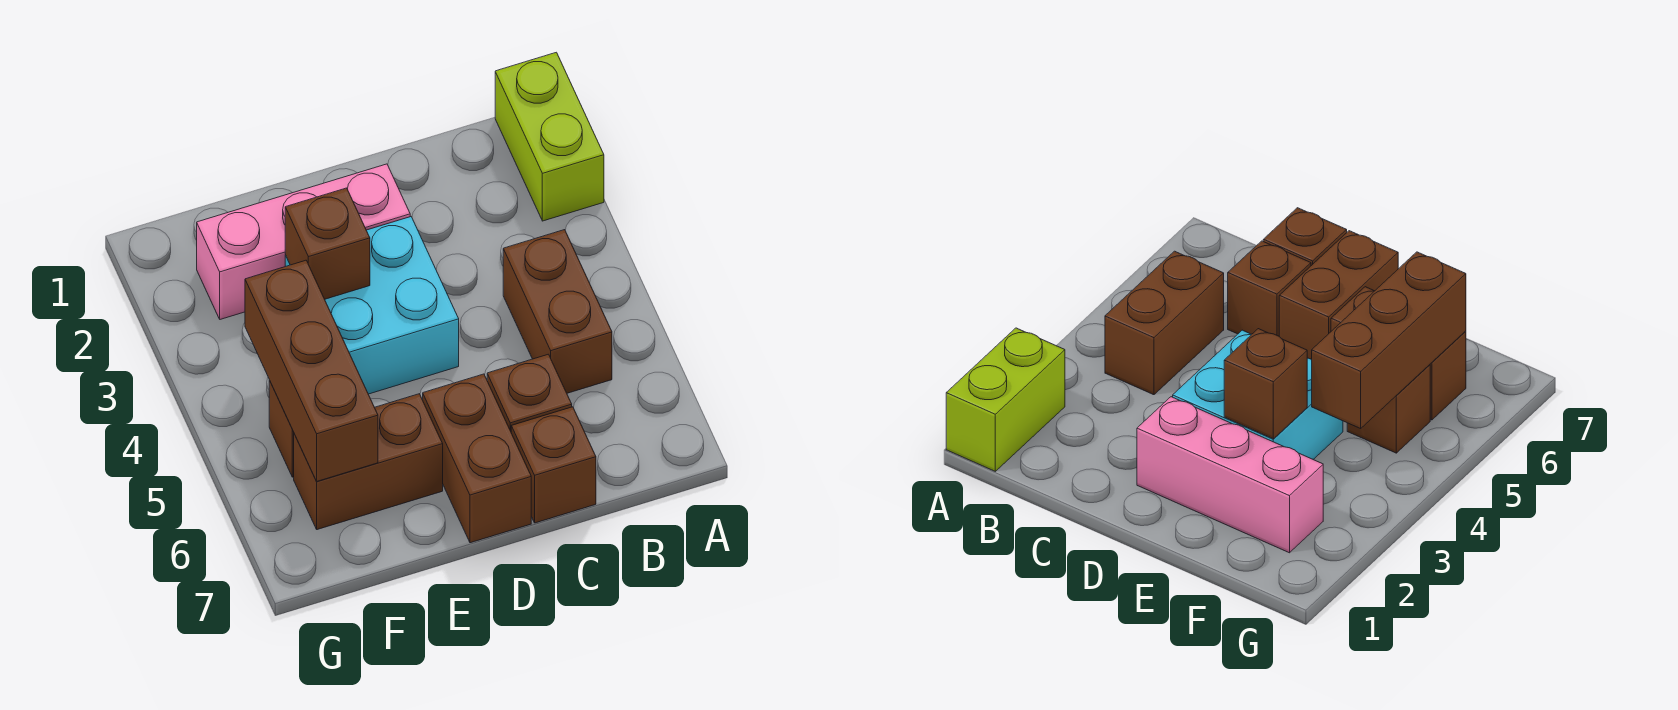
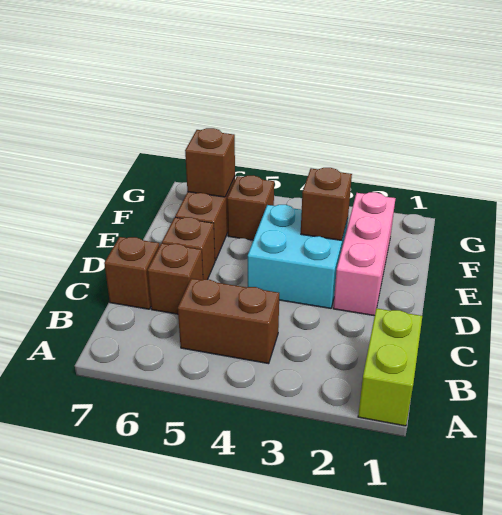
lime 1x2 brick [495,52,604,221] -> lime 1x2 brick turned to [358,308,422,426]
brown 1x2 brick [423,374,531,543] -> brown 1x1 brick [162,217,215,280]
brown 1x3 brick [245,260,378,481] -> brown 1x1 brick [185,128,235,197]

